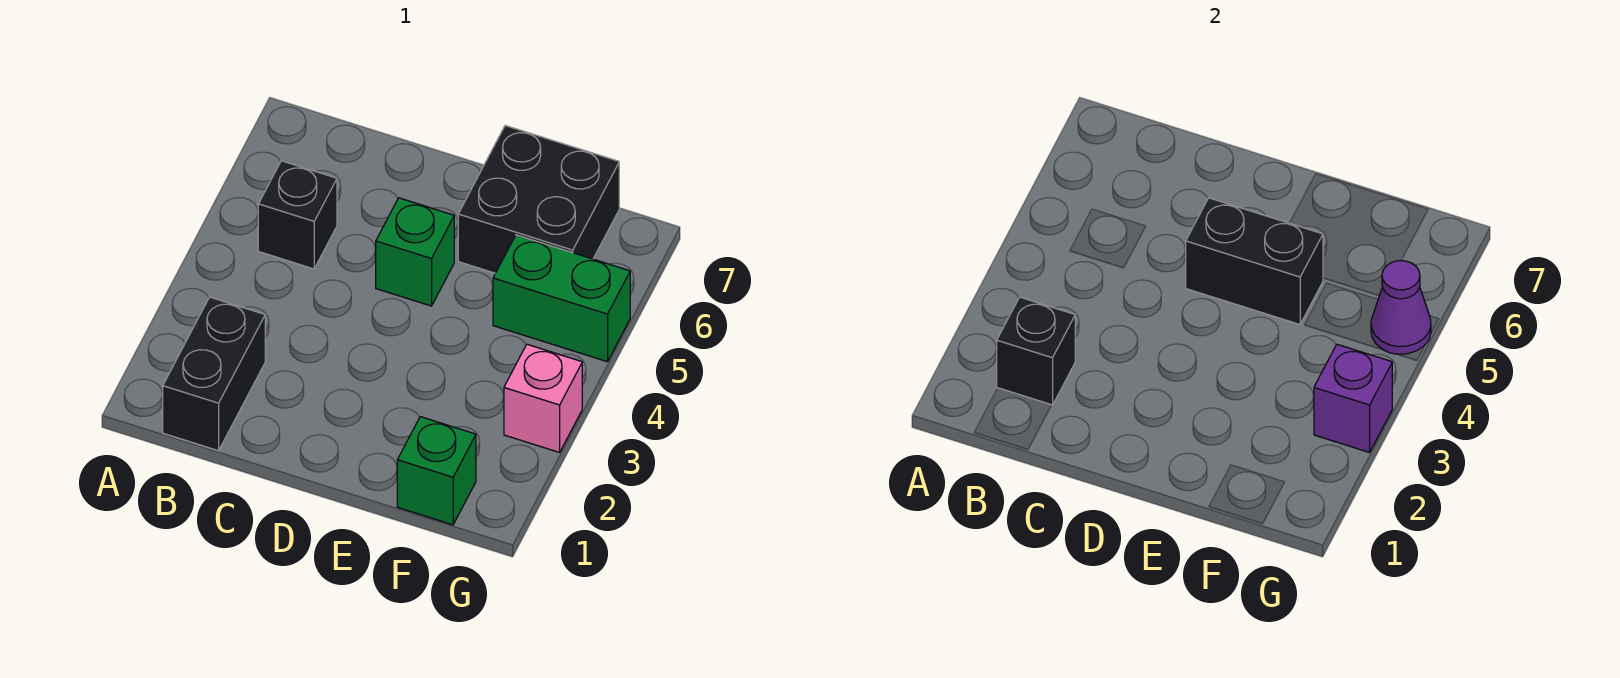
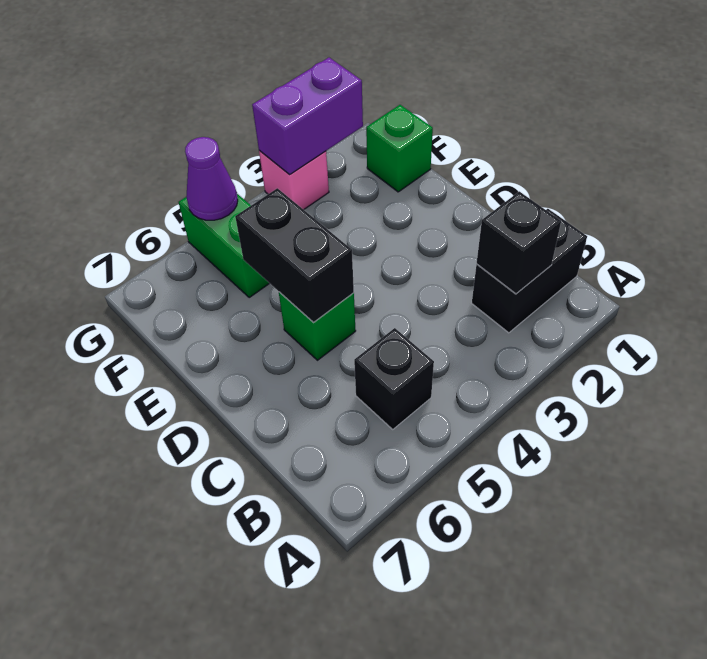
black 2x2 brick [458,126,619,273] -> none
purple 1x1 brick [1314,344,1392,452] -> purple 1x2 brick [252,58,363,175]

